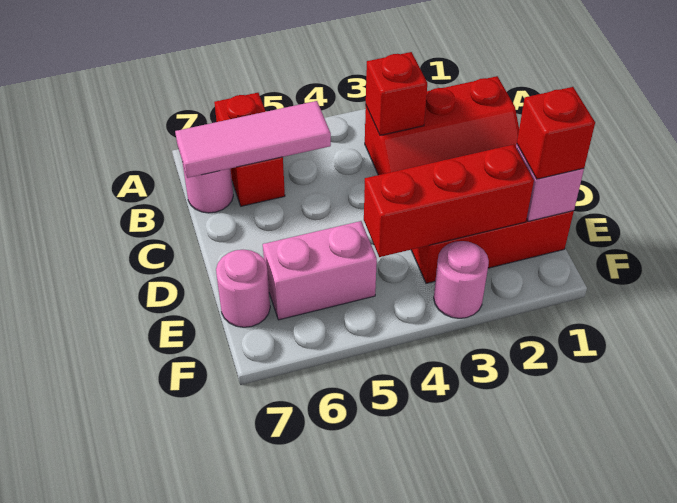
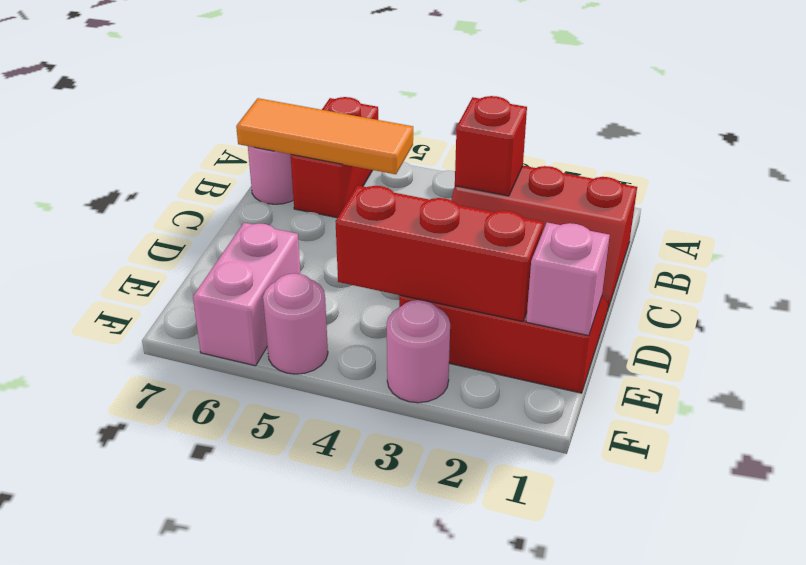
pink 1x3 tile [175,101,331,178] -> orange 1x3 tile [236,98,413,174]
red 1x1 brick [517,87,595,179] -> none
pink 1x2 brick [263,221,377,320] -> pink 1x2 brick turned to [193,223,300,366]
pink 1x1 round brick [216,250,270,327] -> pink 1x1 round brick moved to [263,274,328,374]

